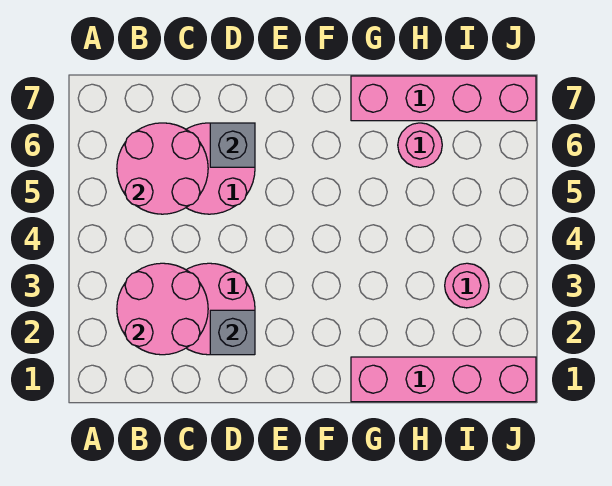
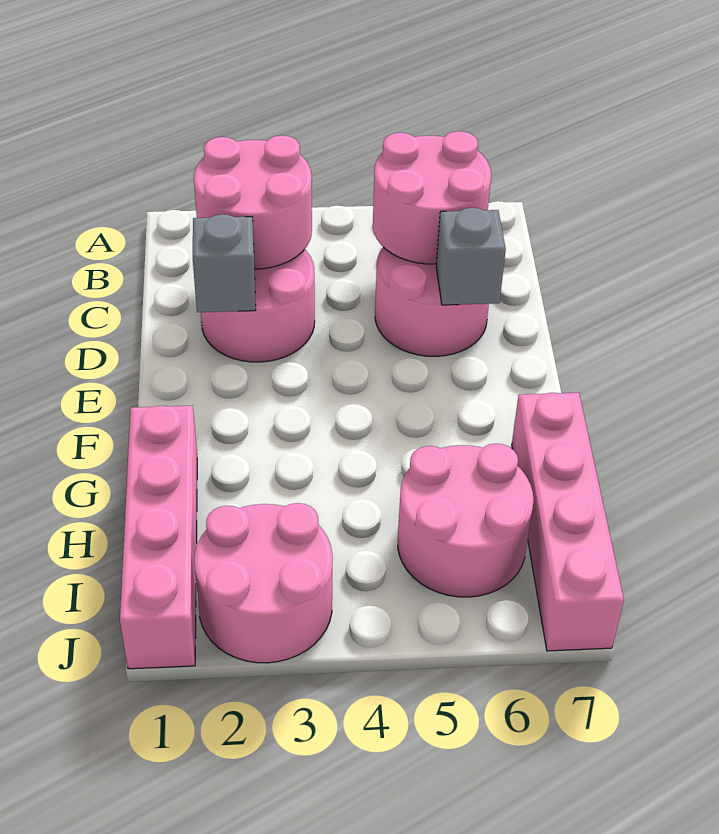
pink 1x1 round brick [398,123,442,167] -> pink 2x2 round brick [398,444,534,597]
pink 1x1 round brick [445,263,489,308] -> pink 2x2 round brick [194,503,333,663]

